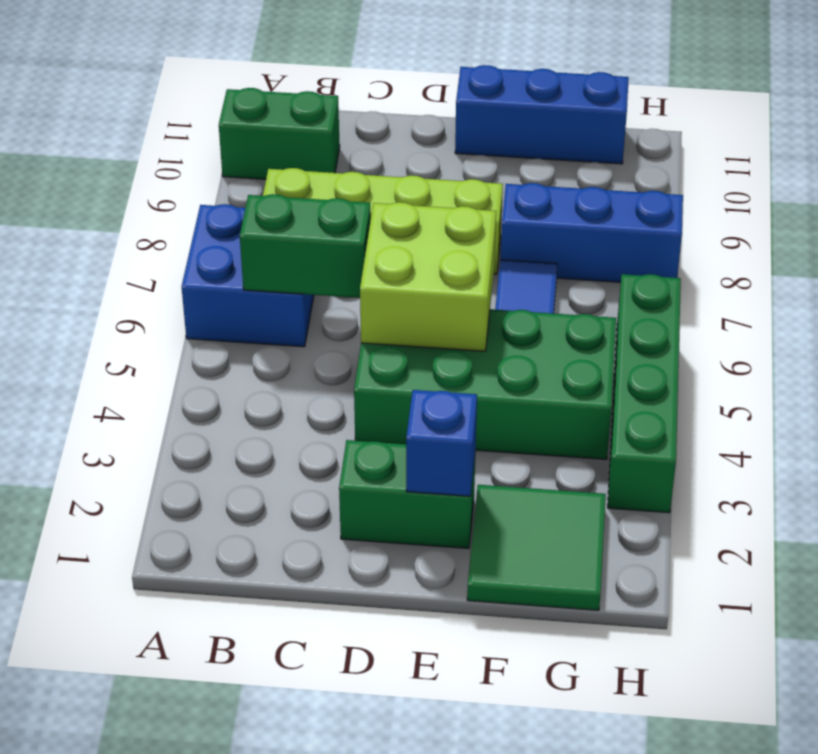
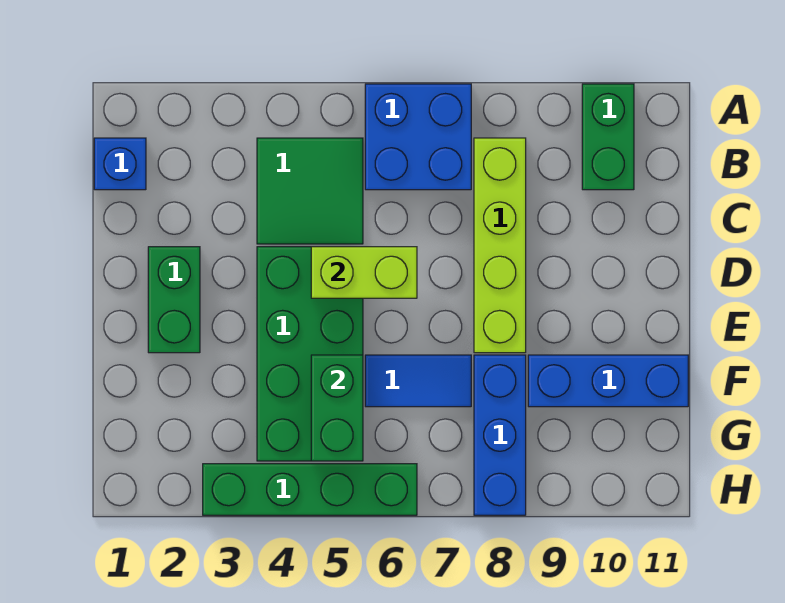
green 1x2 brick [240,194,371,298] -> green 1x2 brick moved to [311,355,363,461]
lime 2x2 brick [360,202,496,351] -> lime 1x2 brick [311,247,417,298]
blue 1x1 brick [406,390,477,496] -> blue 1x1 brick moved to [94,138,146,190]
blue 1x3 brick [455,65,629,164] -> blue 1x3 brick turned to [528,355,688,407]
green 2x2 tile [467,485,606,610] -> green 2x2 tile moved to [257,138,363,244]

